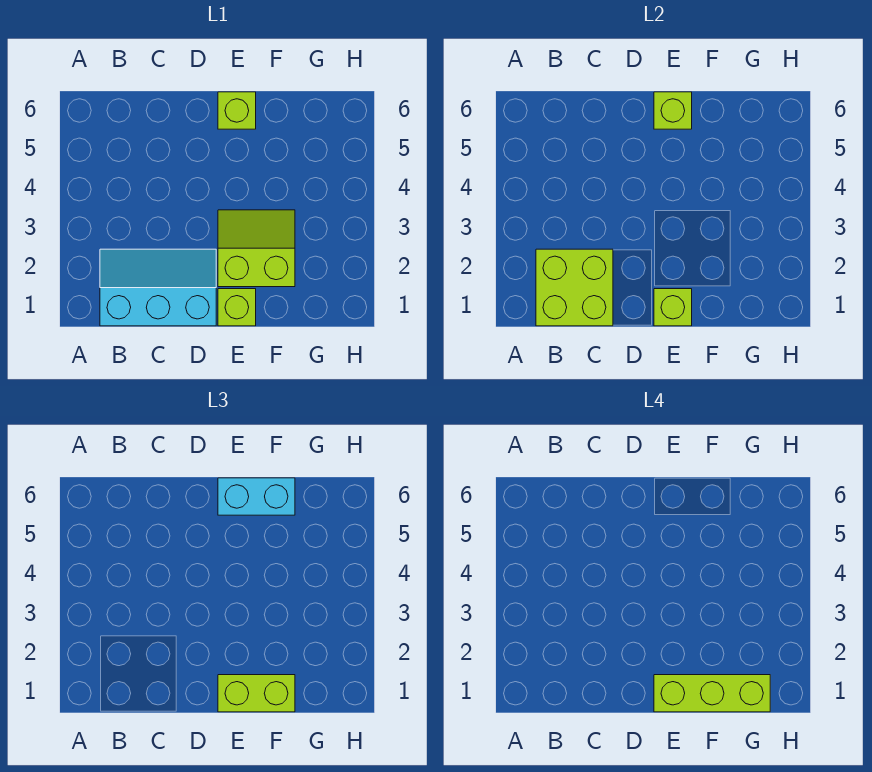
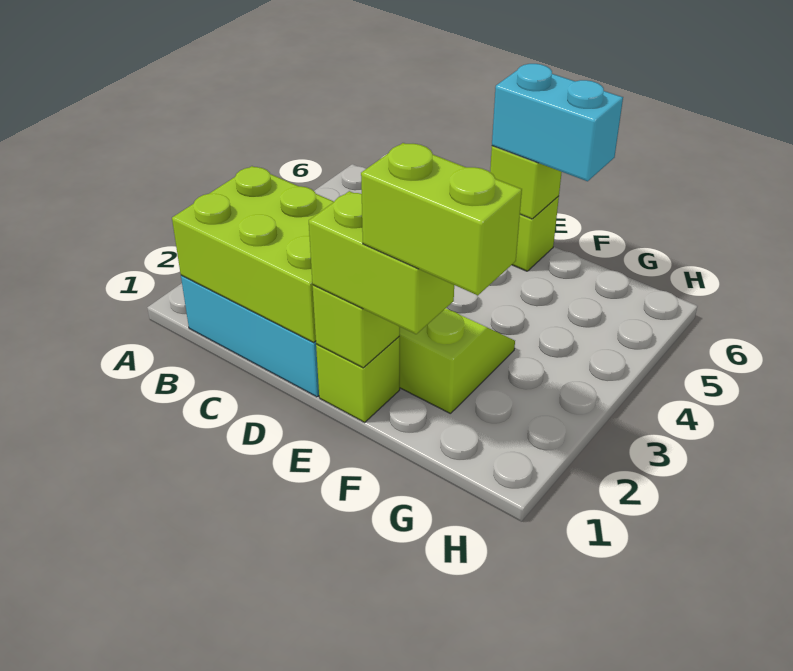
lime 2x2 brick [536,249,613,326] -> lime 2x3 brick [172,166,334,342]
lime 1x3 brick [654,675,770,712] -> lime 1x2 brick [361,143,522,295]

